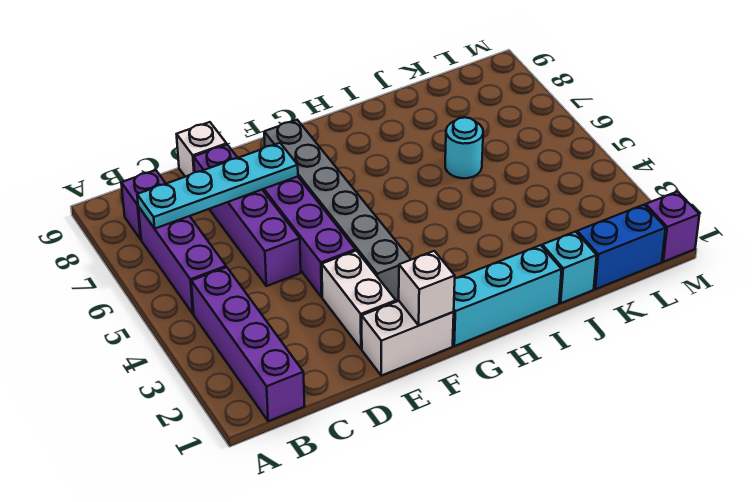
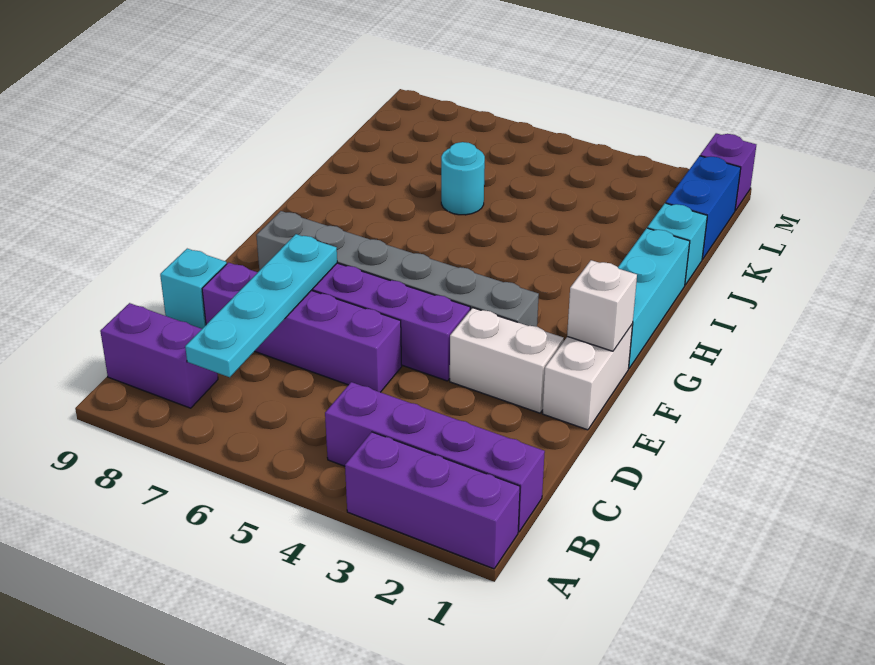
purple 1x3 brick [138,207,226,314] -> purple 1x3 brick moved to [345,432,520,569]
purple 1x1 brick [121,170,166,239] -> purple 1x2 brick [100,303,218,408]
white 1x1 brick [177,122,227,177] -> cyan 1x1 brick [160,249,227,329]

